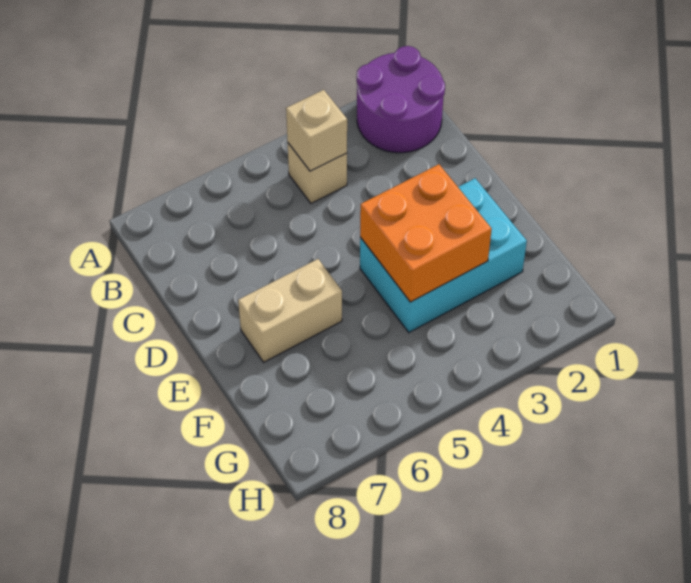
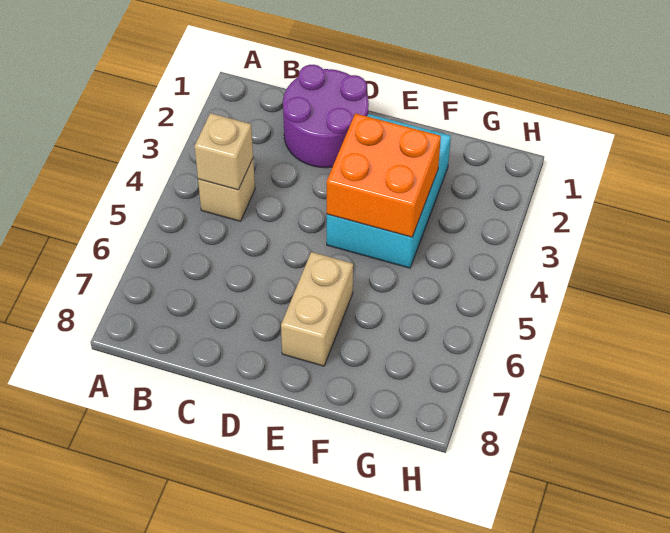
purple 2x2 round brick [357,46,445,153] -> purple 2x2 round brick moved to [283,65,369,168]

